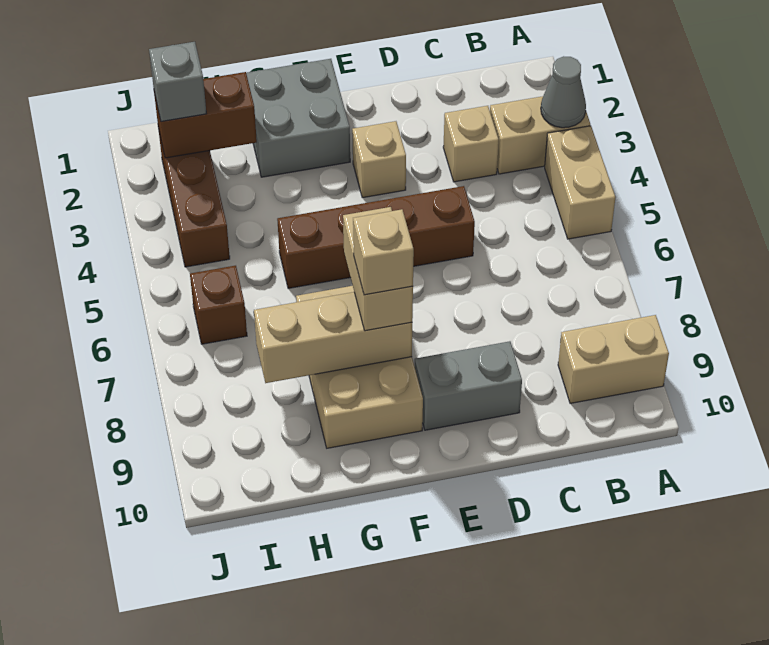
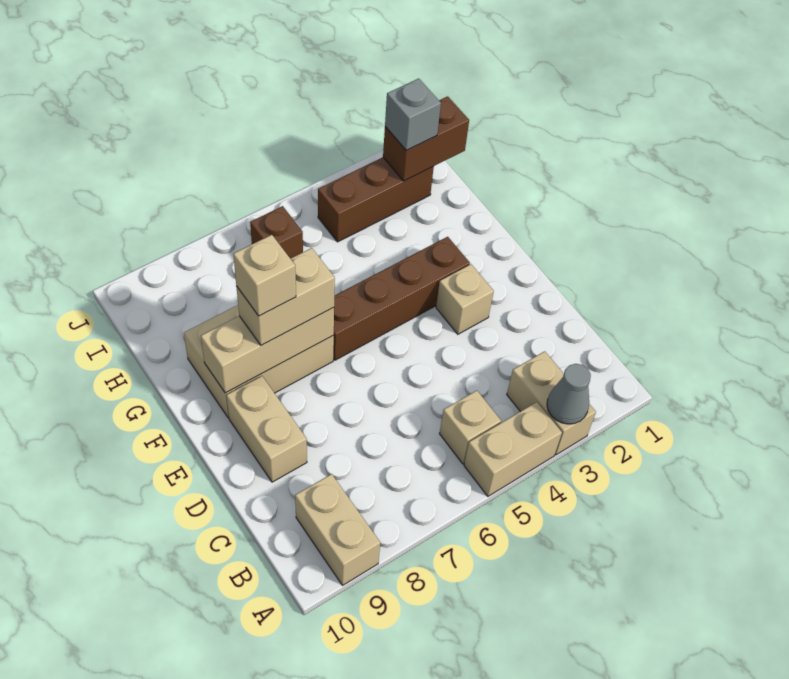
tan 1x1 brick [443,106,499,182] -> tan 1x1 brick moved to [440,390,501,464]
brown 1x4 brick [277,186,475,289] -> brown 1x4 brick turned to [333,237,470,360]
grey 1x2 brick [415,341,522,430] -> tan 1x2 brick [226,376,307,482]
grey 2x2 brick [246,59,350,177] -> none
tan 1x3 brick [254,292,412,383] -> tan 1x3 brick turned to [201,308,334,393]
brown 1x2 brick [154,72,257,158] -> brown 1x2 brick turned to [383,96,469,181]

